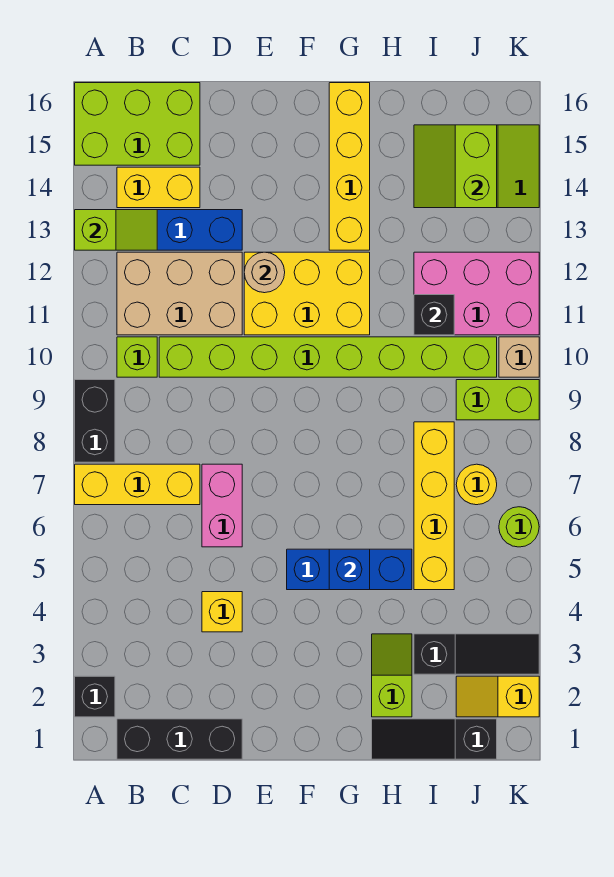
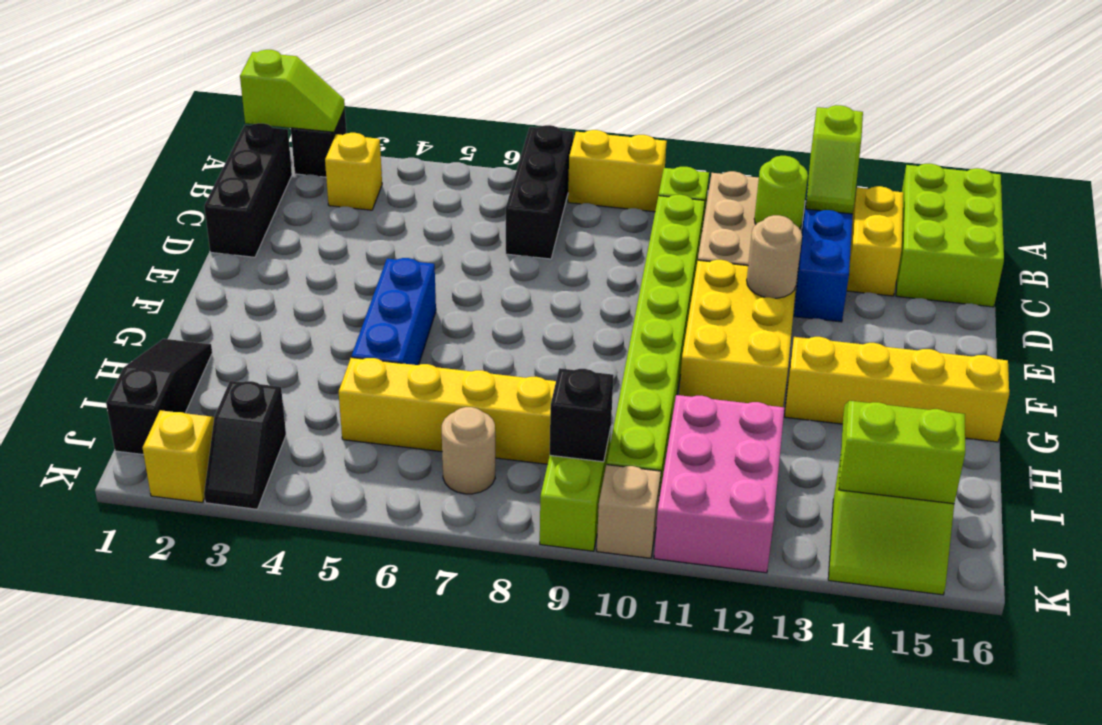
yellow 1x3 brick [75,464,200,505] -> black 1x3 brick [506,125,573,259]
black 1x2 brick [75,380,115,462] -> yellow 1x2 brick [568,130,667,212]
yellow 1x1 brick [202,592,242,632] -> yellow 1x1 brick moved to [325,133,382,210]
pink 1x2 brick [202,464,242,547] -> none
blue 1x1 brick [329,549,370,590] -> none
lime 1x2 slope [372,634,412,717] -> lime 1x2 slope moved to [240,50,345,132]
black 1x3 slope [414,634,539,674] -> black 1x2 slope [204,381,286,509]
black 1x1 brick [414,295,454,335] -> black 1x1 brick moved to [550,368,613,462]
yellow 1x1 round brick [456,464,497,505] -> tan 1x1 round brick [442,407,495,494]
lime 1x1 round brick [499,507,539,547] -> lime 1x1 round brick moved to [754,156,808,229]

